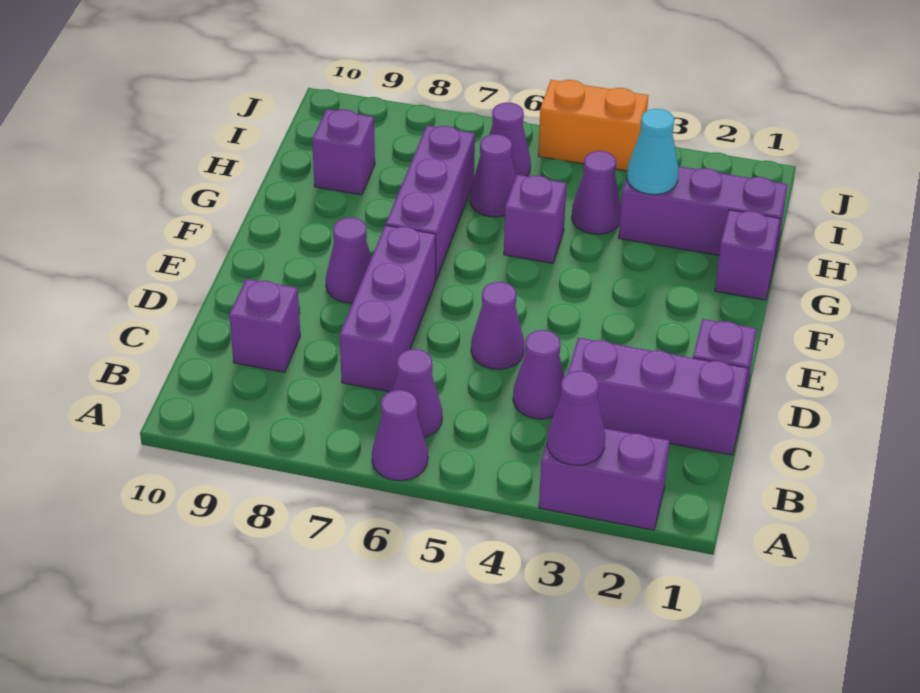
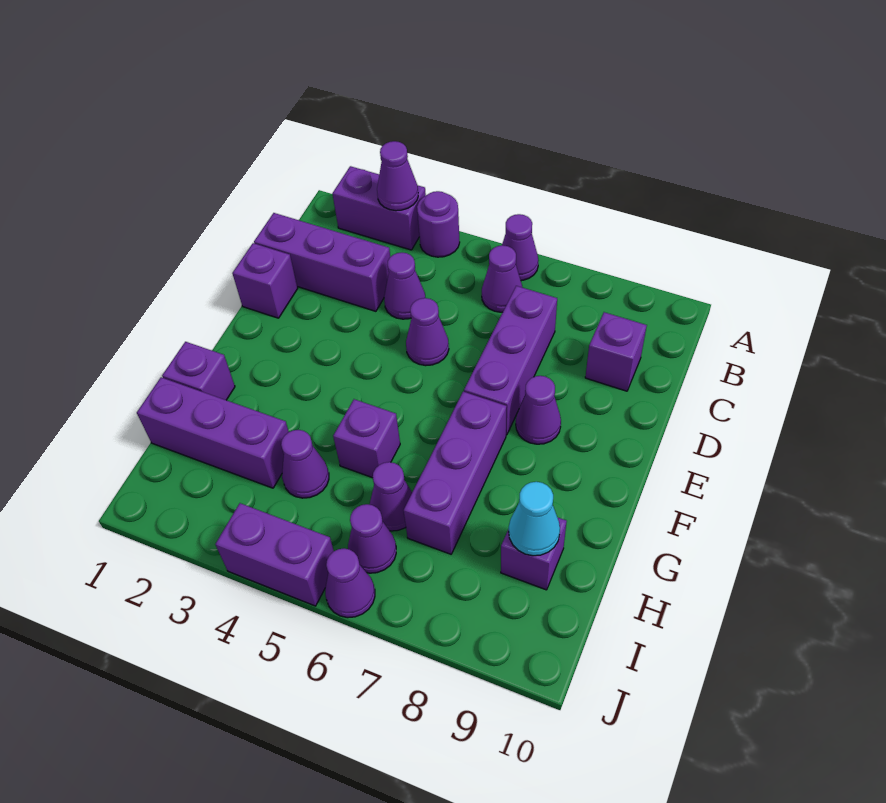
none -> purple 1x1 round brick [417,191,460,257]
cyan 1x1 cone [627,109,678,195] -> cyan 1x1 cone moved to [509,482,560,556]
orange 1x2 brick [538,80,648,171] -> purple 1x2 brick [215,503,334,606]
none -> purple 1x1 cone [325,548,375,618]

